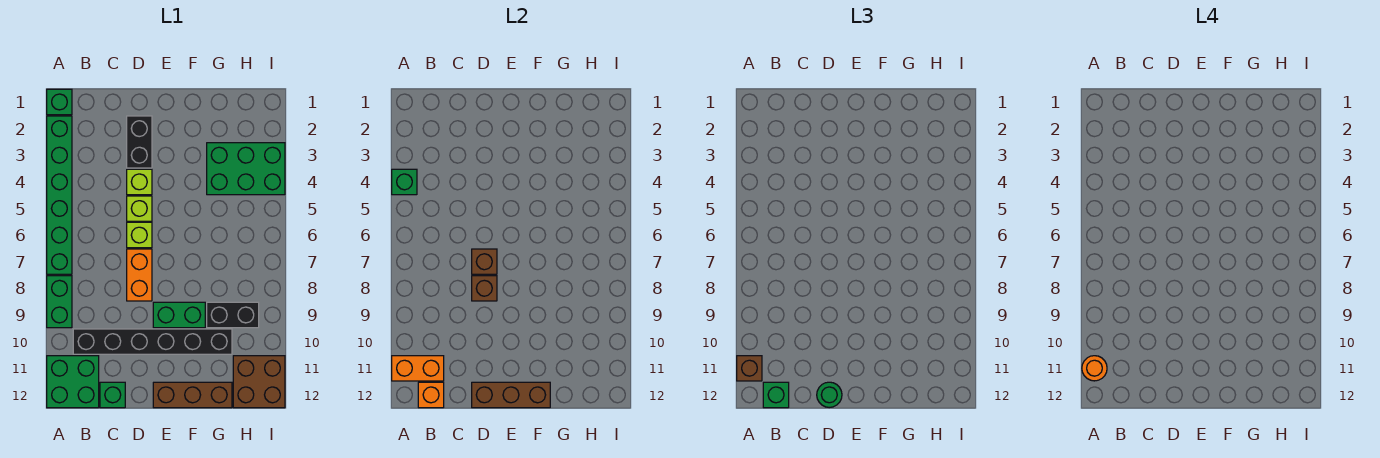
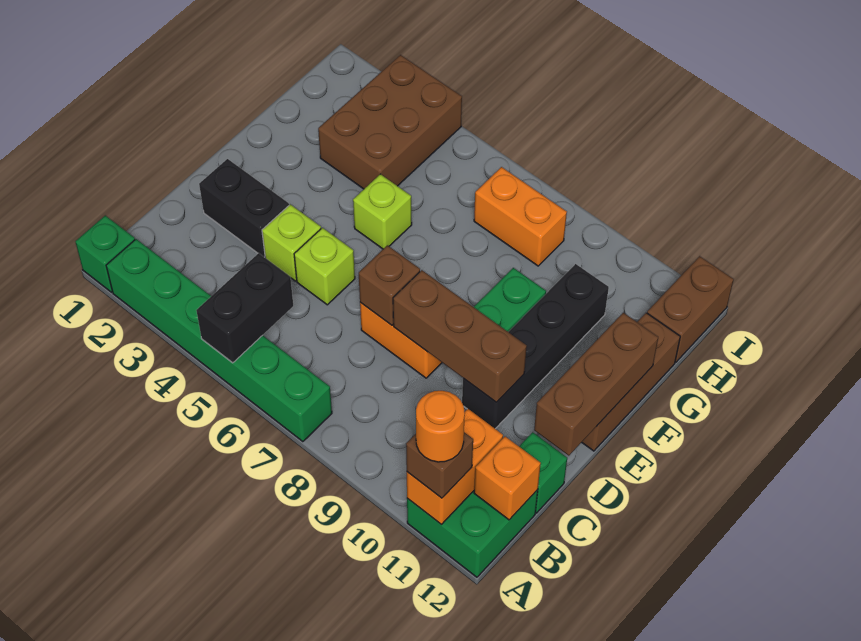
green 1x1 brick [392,169,417,195] -> none
green 1x2 brick [47,276,72,328] -> none
black 1x6 brick [73,329,232,354] -> black 1x4 brick [462,264,609,429]
green 1x1 brick [763,382,789,408] -> none
lime 1x1 brick [127,222,152,248] -> lime 1x1 brick moved to [353,174,412,249]
brown 1x1 brick [472,276,497,301] -> brown 1x3 brick [393,270,527,402]
green 1x1 round brick [817,382,842,408] -> none
green 2x3 brick [207,143,285,195] -> brown 2x3 brick [318,55,462,189]
black 1x2 brick [207,302,259,328] -> black 1x2 brick moved to [196,253,293,363]
none -> orange 1x2 brick [474,167,567,266]
brown 2x2 brick [233,356,285,408] -> brown 1x2 brick [647,256,734,362]

